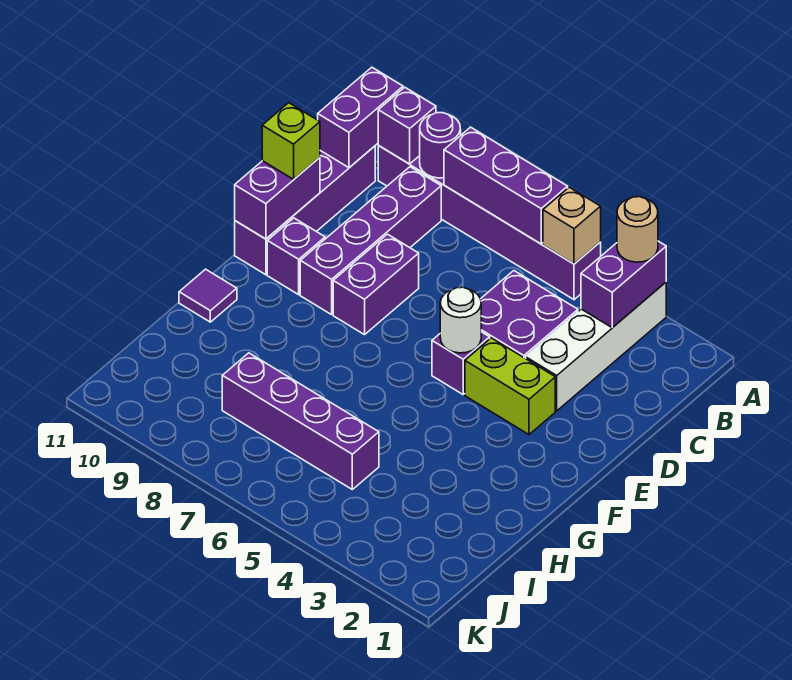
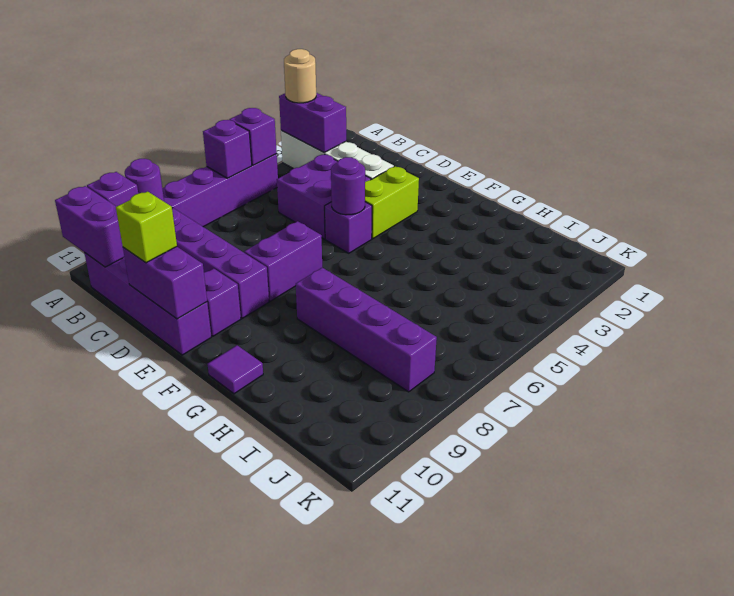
tan 1x1 brick [543,187,601,264] -> purple 1x1 brick [229,108,277,165]
purple 1x3 brick [444,127,568,244] -> purple 1x1 brick [203,120,252,178]
purple 1x2 brick [333,234,419,335] -> purple 1x2 brick turned to [244,221,322,301]
white 1x1 round brick [440,287,481,353] -> purple 1x1 round brick [331,157,365,215]
purple 1x4 brick [222,353,379,489] -> purple 1x4 brick turned to [296,268,437,392]

